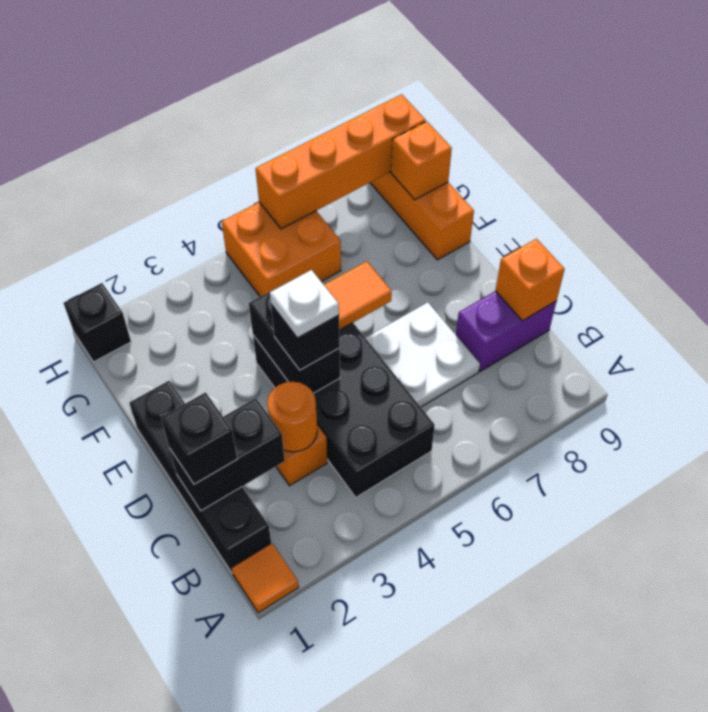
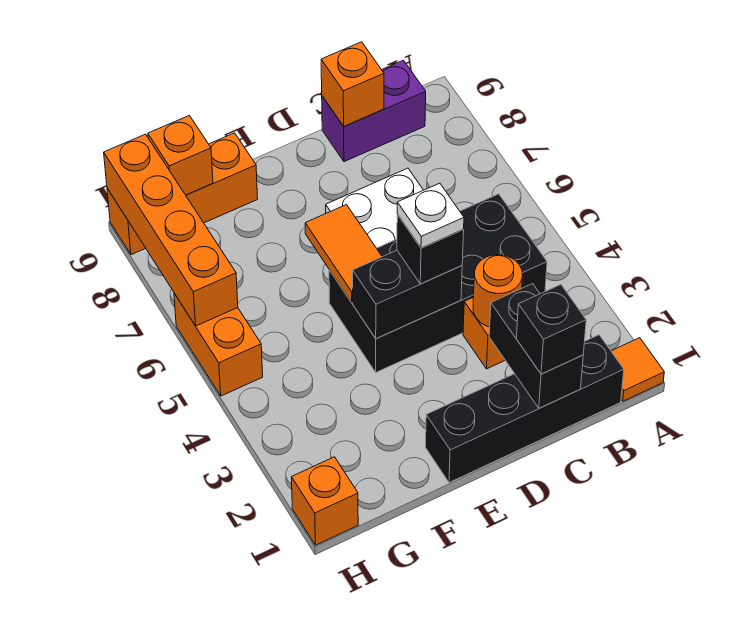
purple 1x2 brick [456,291,557,371] -> purple 1x2 brick turned to [322,60,426,162]
orange 2x2 brick [222,202,341,297] -> orange 1x2 brick [174,293,263,396]
black 1x1 brick [64,283,131,362] -> orange 1x1 brick [291,457,358,545]

